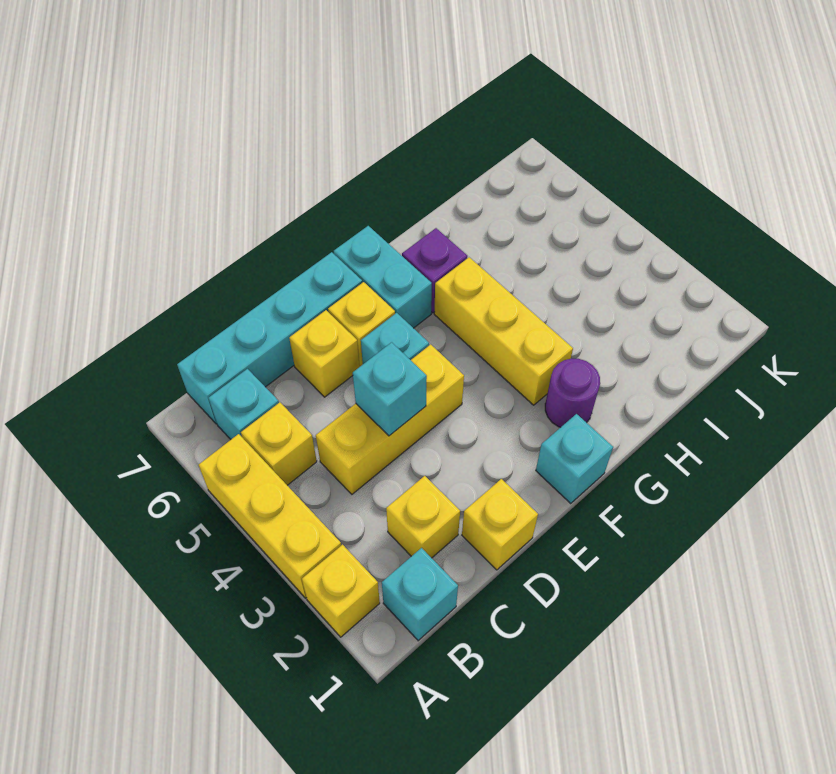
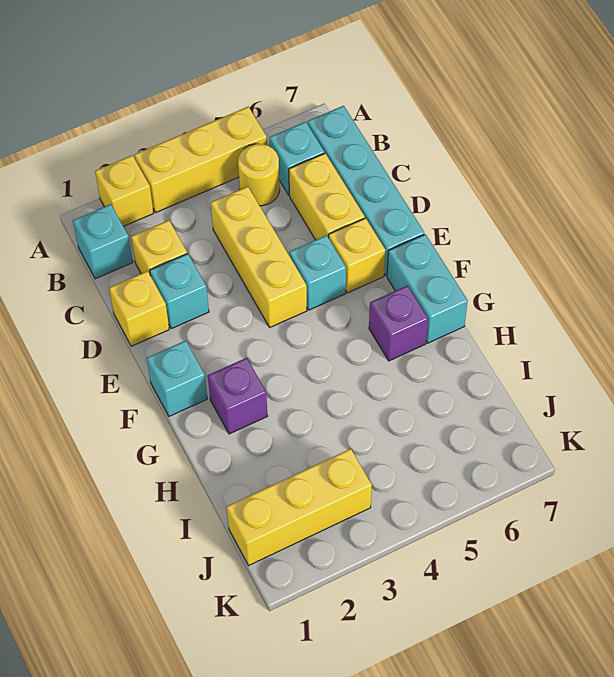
yellow 1x1 brick [241,402,317,485] -> yellow 1x1 round brick [238,144,280,206]
cyan 1x1 brick [353,342,427,436] -> cyan 1x1 brick moved to [150,254,209,329]
yellow 1x1 brick [289,310,360,397] -> yellow 1x2 brick [289,153,365,240]
cyan 1x2 brick [334,226,432,328] -> cyan 1x2 brick turned to [387,234,468,343]
purple 1x1 round brick [545,359,600,427] -> purple 1x1 brick [208,358,267,434]
yellow 1x3 brick [434,257,573,405] -> yellow 1x3 brick moved to [227,449,372,566]

